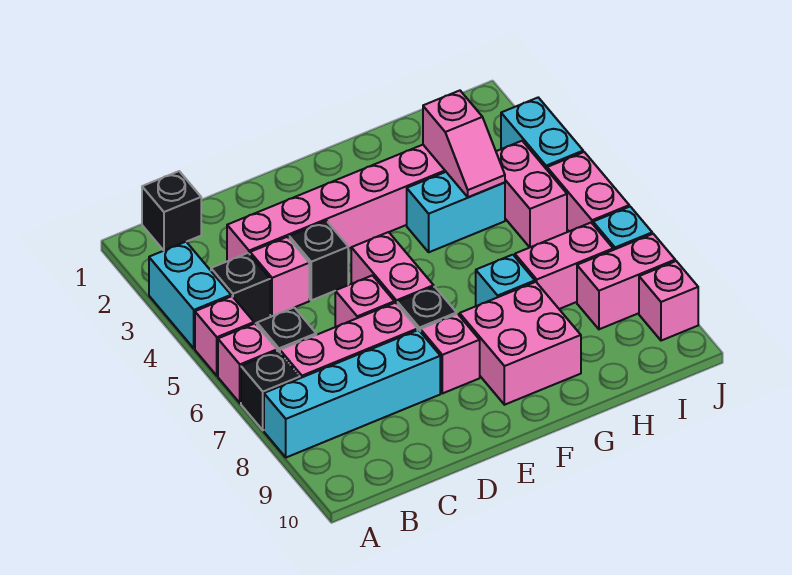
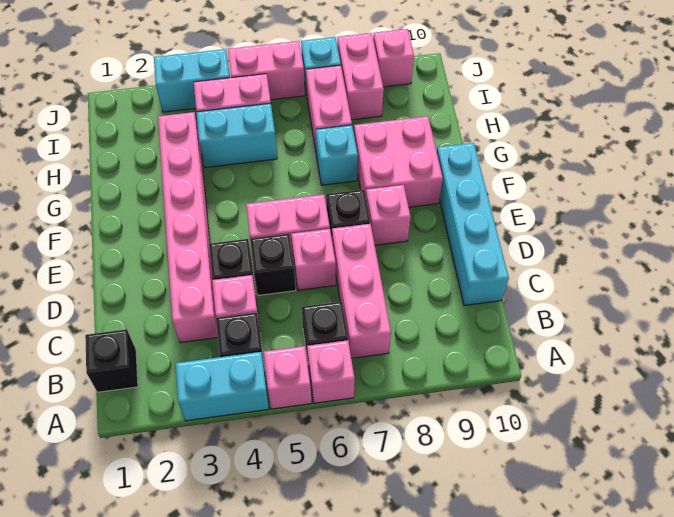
black 1x1 brick [241,351,300,430] -> black 1x1 brick moved to [250,234,296,295]
cyan 1x4 brick [264,330,440,457] -> cyan 1x4 brick moved to [437,143,509,305]
cyan 1x2 brick [407,172,505,252] -> cyan 1x2 brick turned to [196,103,277,168]
pink 1x2 slope [423,91,505,197] -> none

